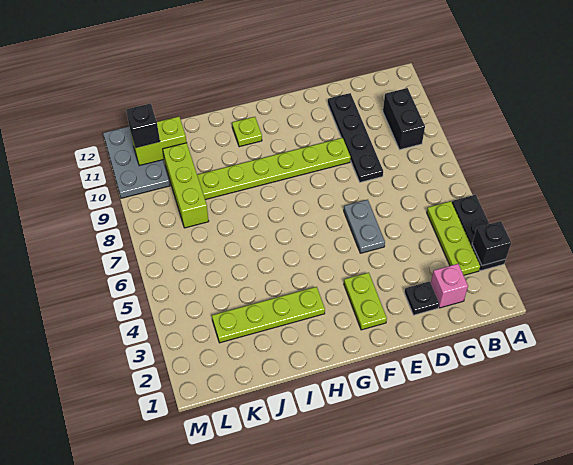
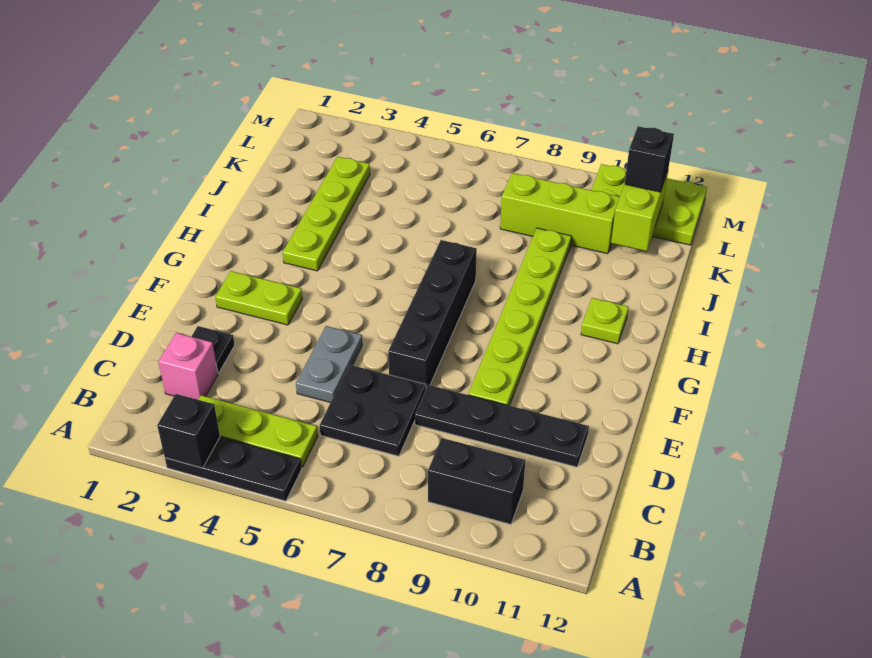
none -> black 2x2 plate [320,365,426,456]
grey 1x2 plate [344,200,385,253] -> grey 1x2 plate turned to [296,326,362,402]
none -> black 1x4 brick [388,240,477,388]
grey 2x3 plate [103,126,170,198] -> lime 2x3 plate [591,164,707,245]

